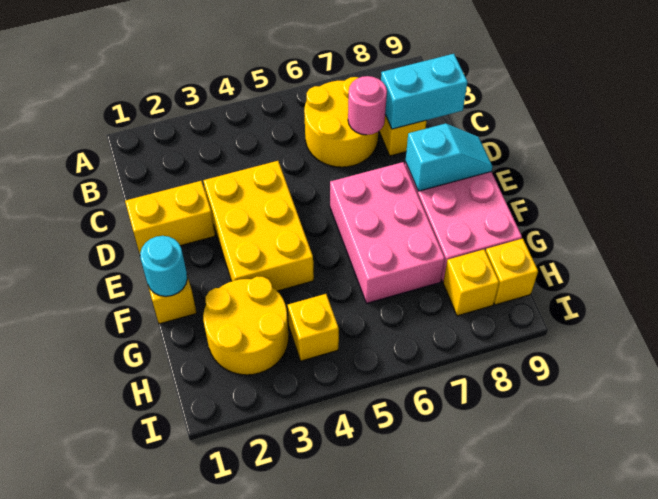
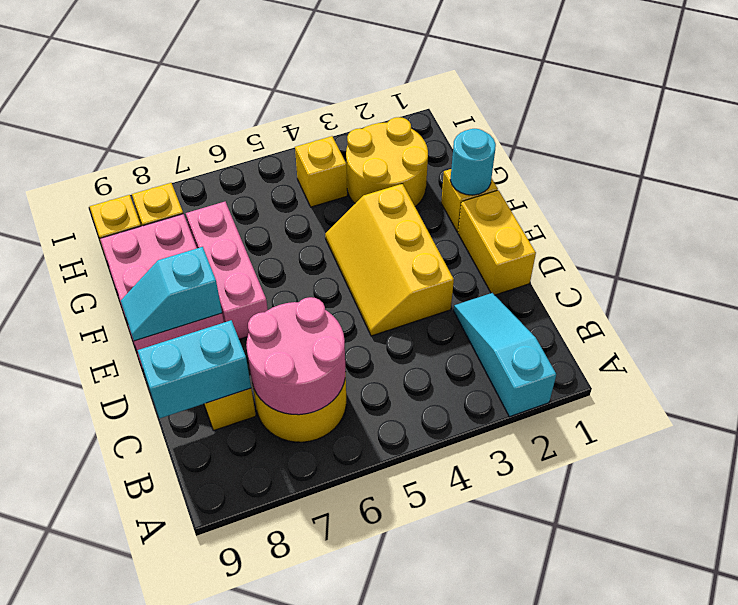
none -> cyan 1x3 slope [454,293,556,417]
pink 1x1 round brick [348,76,387,135] -> pink 2x2 round brick [246,297,346,415]
yellow 1x2 brick [125,181,215,253] -> yellow 1x2 brick turned to [458,190,536,295]
yellow 2x3 brick [203,161,314,291] -> yellow 2x3 slope [325,184,454,336]
pink 2x3 brick [330,162,445,303] -> pink 1x3 brick [186,202,268,339]

